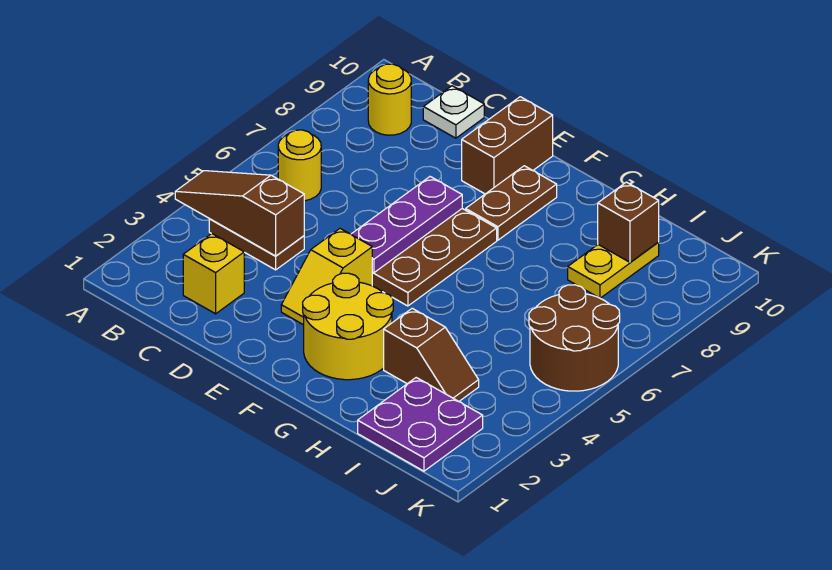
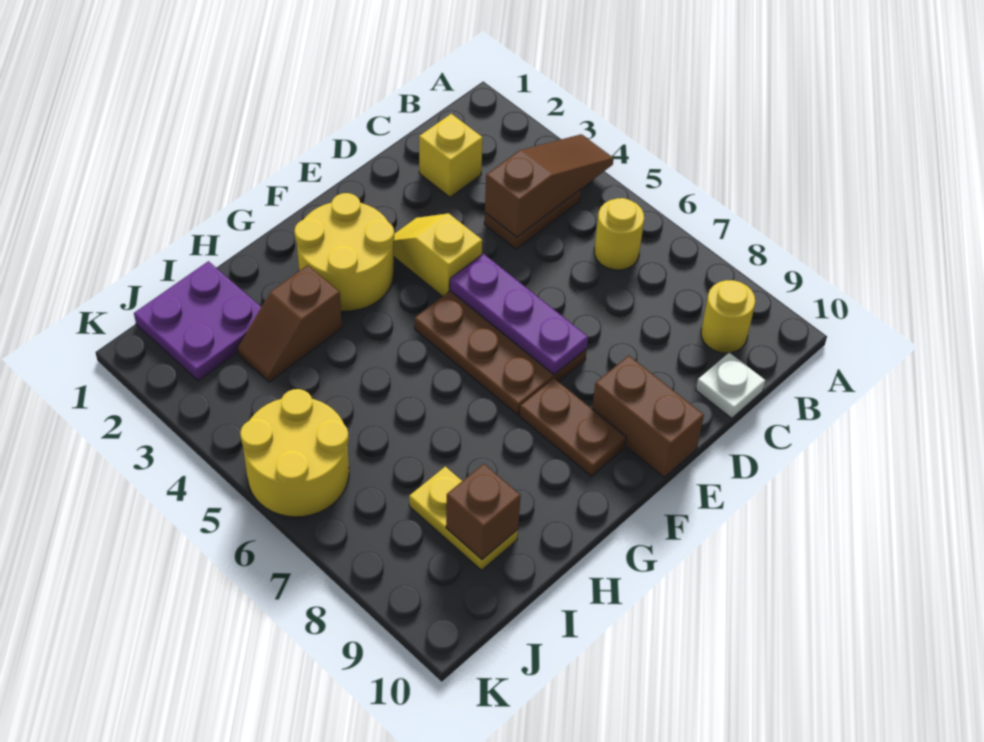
brown 2x2 round brick [529,285,620,391] -> yellow 2x2 round brick [240,389,349,517]

